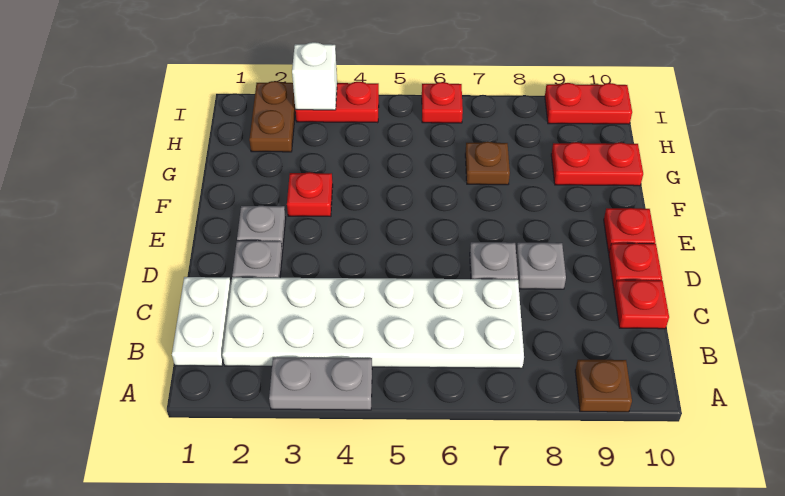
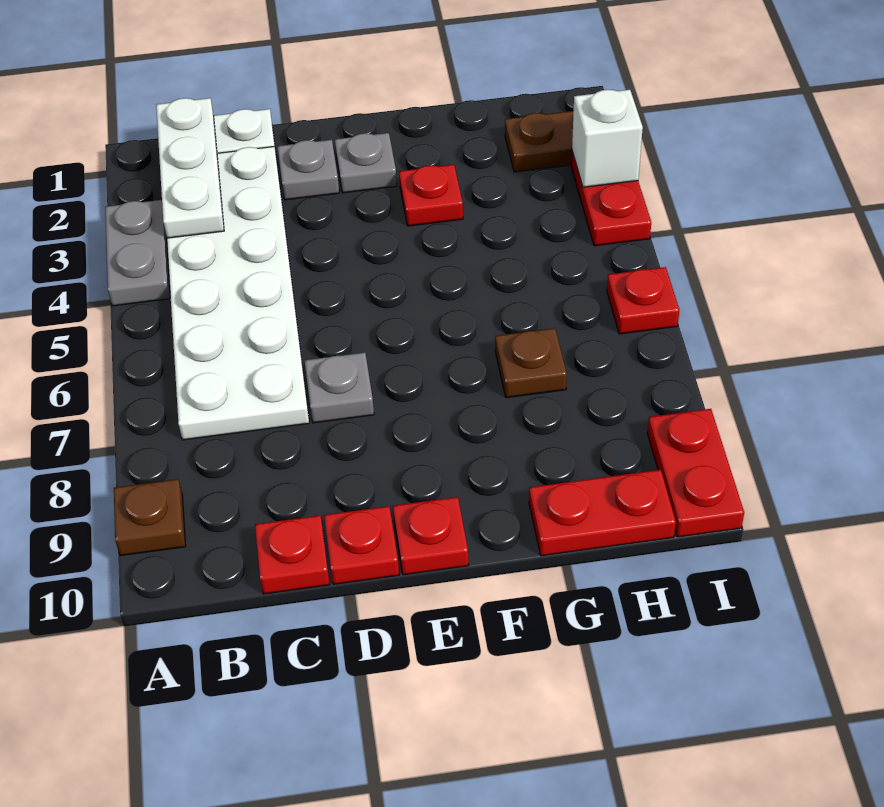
none -> white 1x3 plate [156,98,224,238]
grey 1x1 plate [516,243,566,289] -> none
red 1x2 plate [551,142,643,186] -> red 1x2 plate turned to [529,470,676,556]

